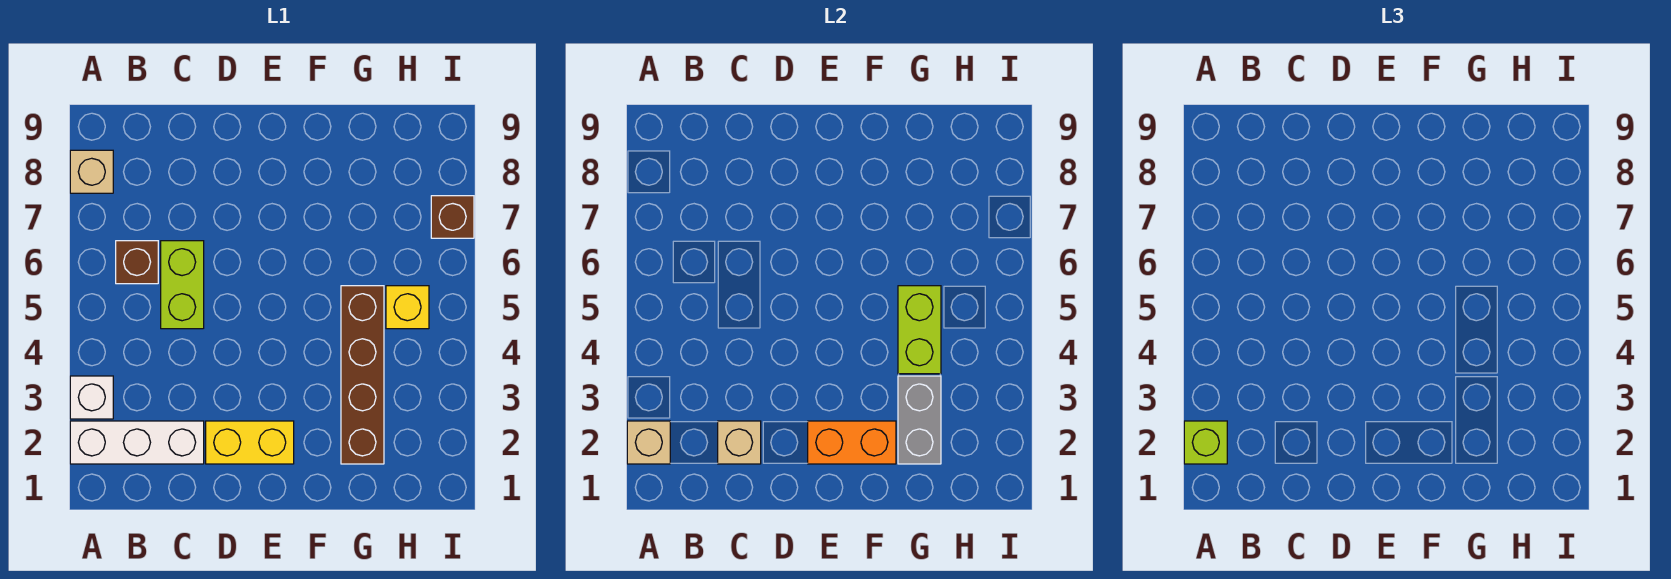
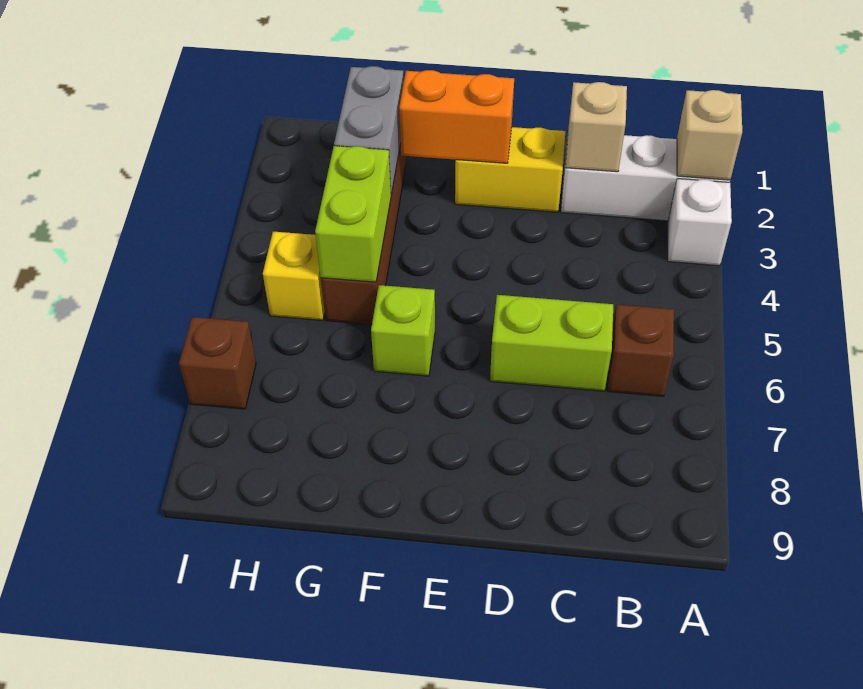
lime 1x1 brick [1184,421,1227,464] -> lime 1x1 brick moved to [371,285,435,376]
tan 1x1 brick [70,150,113,193] -> none
lime 1x2 brick [161,241,204,329] -> lime 1x2 brick turned to [490,295,613,391]

